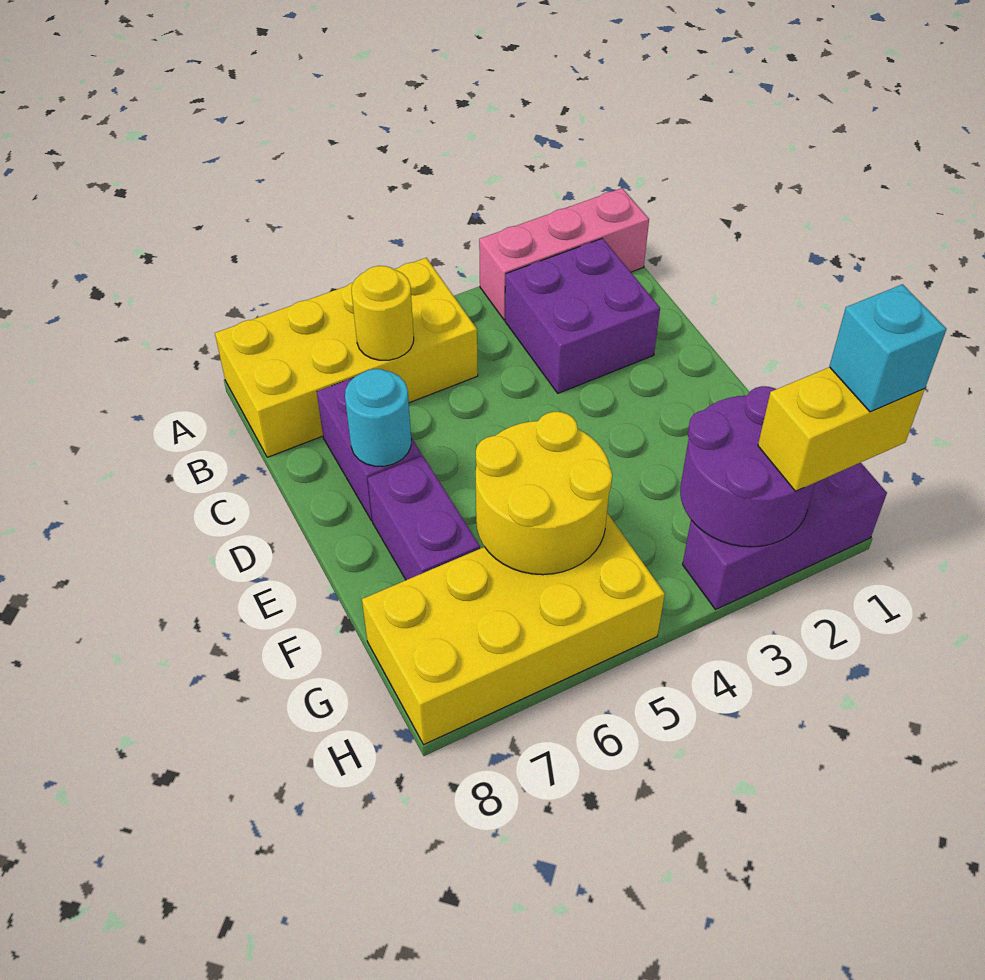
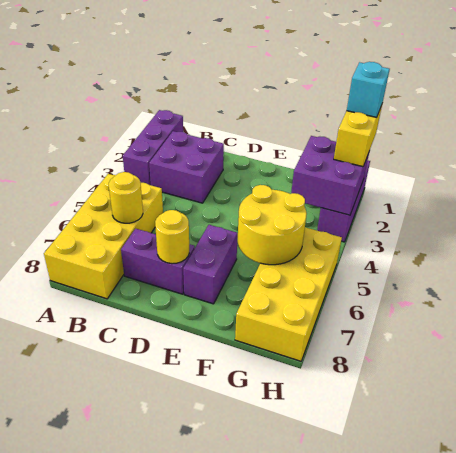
pink 1x3 brick [479,188,649,320] -> purple 1x3 brick [123,110,183,185]
cyan 1x1 round brick [345,369,411,466] -> yellow 1x1 round brick [155,210,189,264]
purple 1x2 brick [368,456,480,580] -> purple 1x2 brick turned to [183,225,238,304]
purple 2x2 round brick [680,386,815,547] -> purple 2x2 brick [291,136,369,215]

